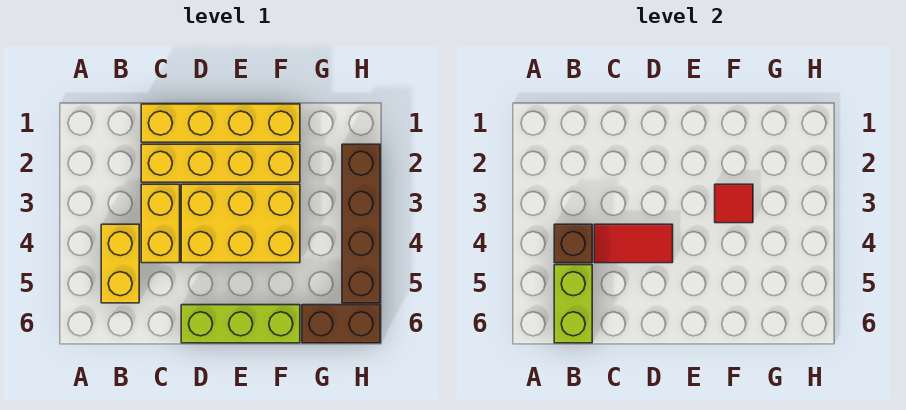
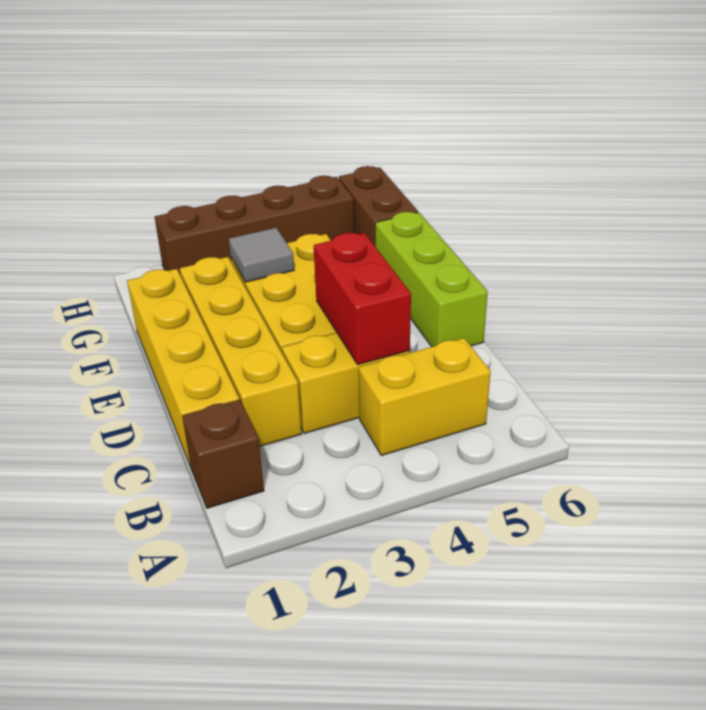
brown 1x1 brick [554,224,592,263] -> brown 1x1 brick moved to [182,400,264,508]
lime 1x2 brick [554,265,592,343] -> none
red 1x2 tile [594,224,673,263] -> red 1x2 brick [314,233,411,365]
red 1x1 tile [715,184,753,223] -> grey 1x1 tile [229,228,294,282]

